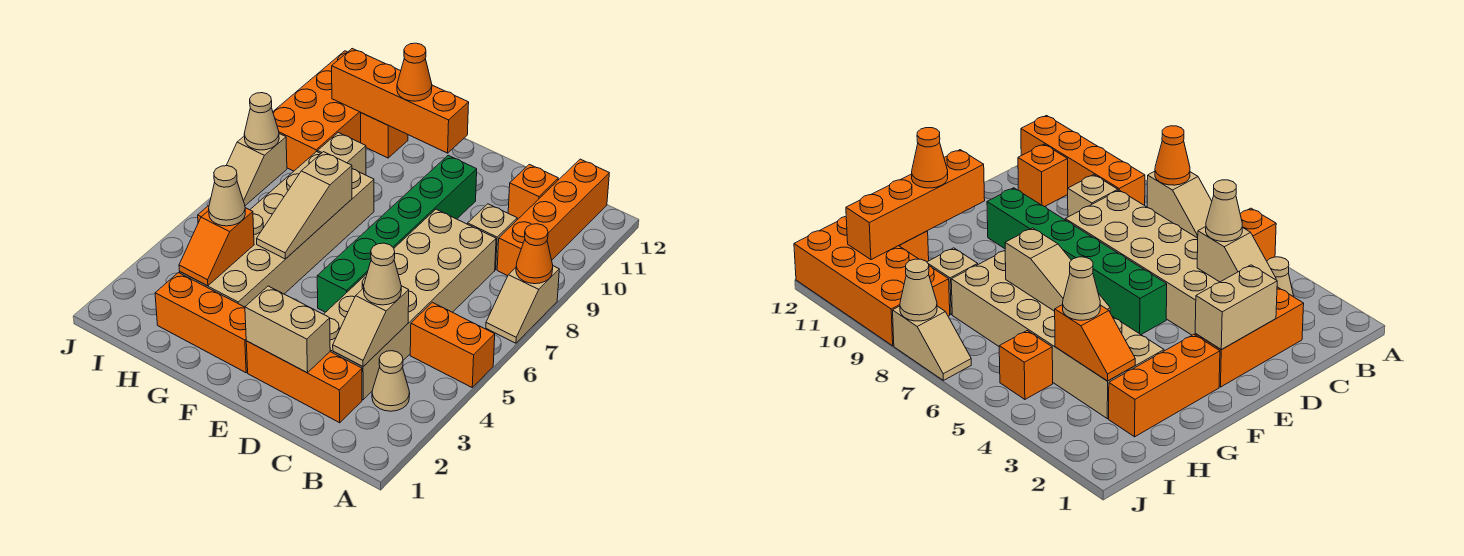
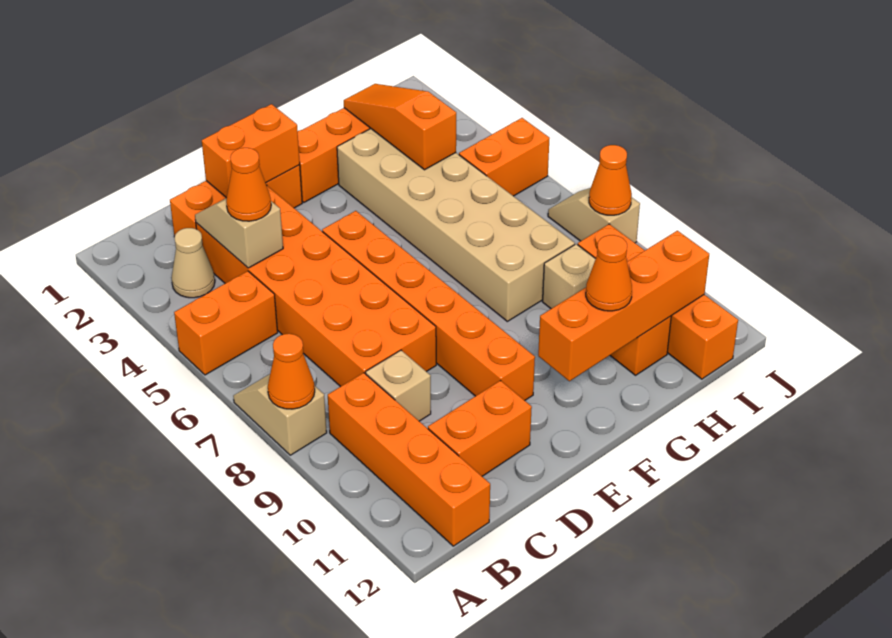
tan 2x6 brick [324,209,496,400] -> orange 2x6 brick [196,185,436,387]
tan 1x1 cone [364,243,401,305] -> orange 1x1 cone [226,148,271,221]
orange 1x1 brick [508,164,558,220] -> orange 1x2 brick [428,380,532,476]
tan 1x2 brick [245,286,330,373] -> orange 1x2 brick [202,104,300,198]
green 1x6 brick [317,155,477,312] -> orange 1x6 brick [322,211,535,400]
tan 1x3 slope [257,152,352,259] -> none
orange 1x2 slope [179,208,254,286] -> orange 1x3 slope [344,84,456,170]
tan 1x1 cone [209,166,245,226] -> none
orange 1x1 brick [999,331,1053,399] -> orange 1x2 brick [459,118,550,196]
orange 2x4 brick [273,51,361,171] -> orange 1x4 brick [578,224,738,379]
tan 1x1 cone [244,93,279,150] -> orange 1x1 cone [589,145,632,215]

